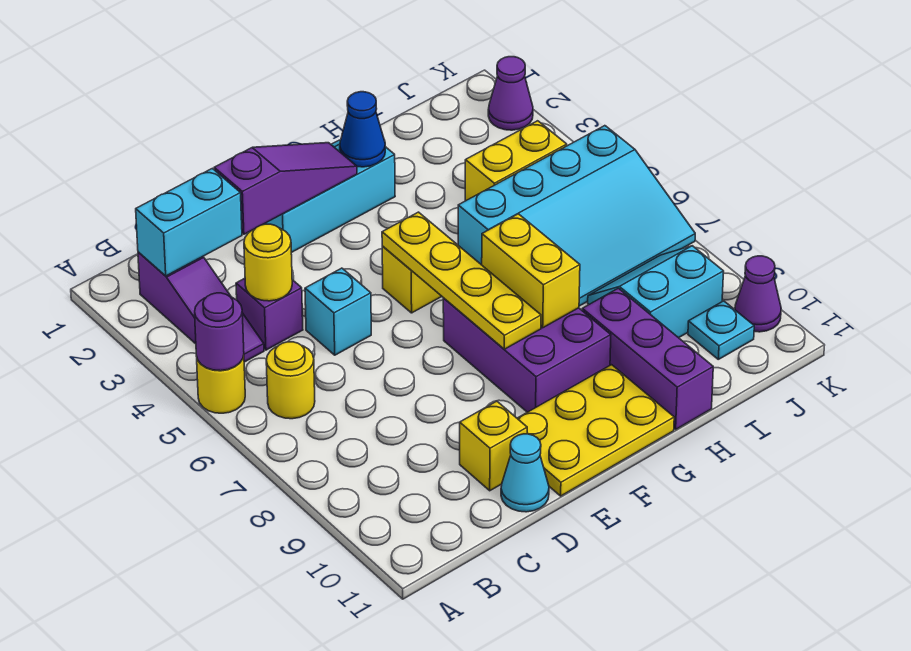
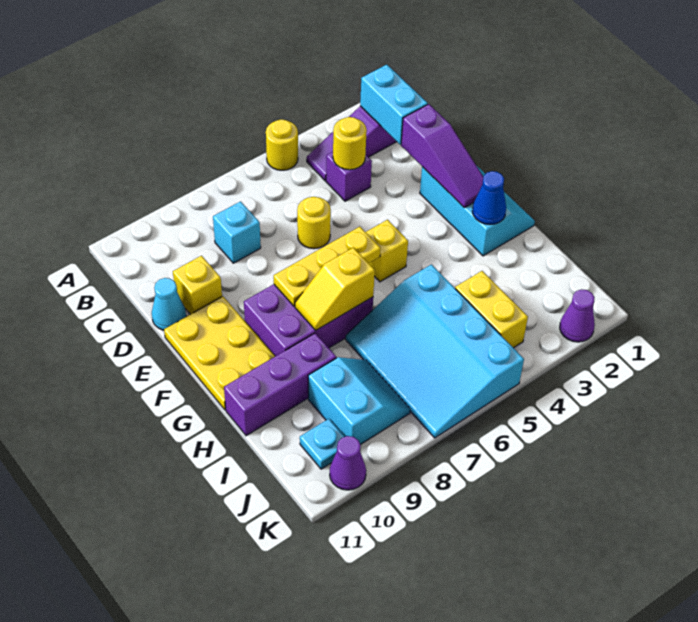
purple 1x1 round brick [195,293,244,371] -> none
yellow 1x1 round brick [266,342,315,419] -> yellow 1x1 round brick moved to [297,197,331,249]
cyan 1x1 brick [305,268,371,355] -> cyan 1x1 brick moved to [213,202,261,263]
yellow 1x4 plate [382,212,541,349] -> yellow 1x3 plate [274,227,381,306]
yellow 1x2 brick [482,214,580,328] -> yellow 1x2 slope [295,248,375,330]

